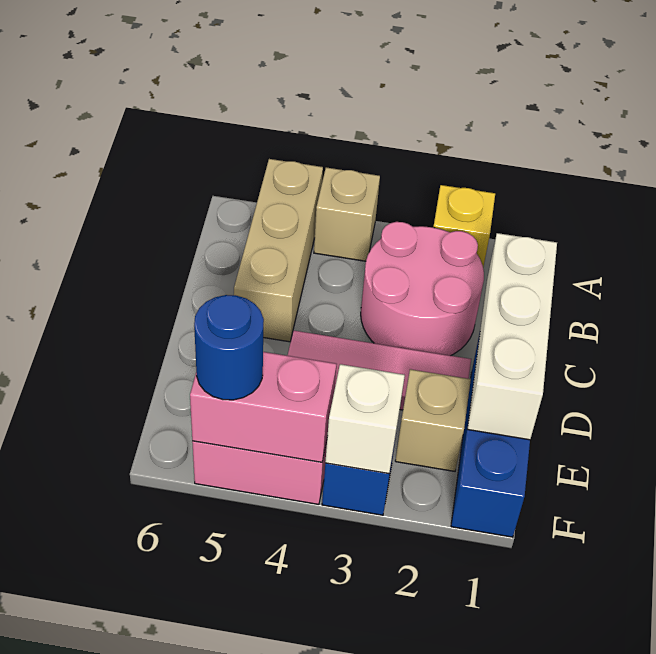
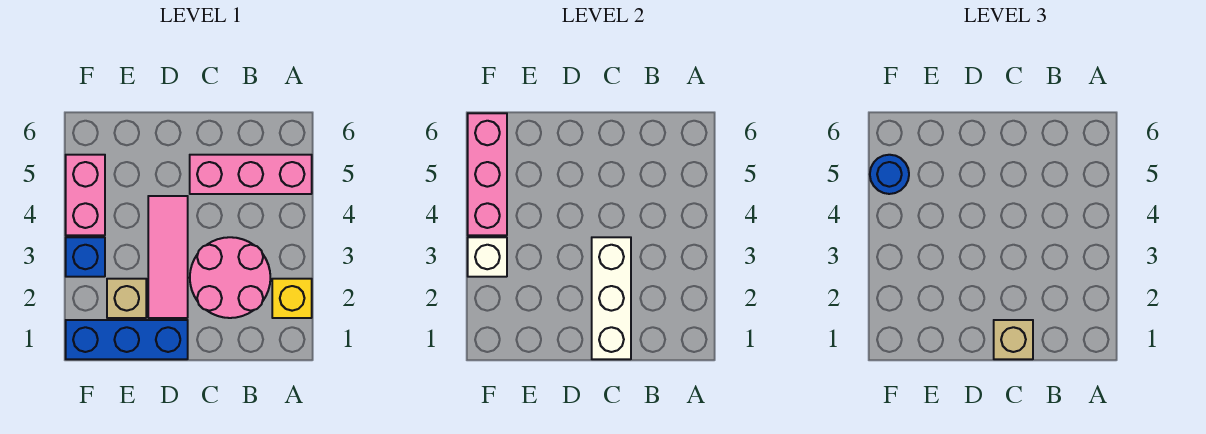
tan 1x1 brick [314,167,380,261] -> tan 1x1 brick moved to [994,320,1033,359]
tan 1x3 brick [234,159,323,342] -> pink 1x3 brick [190,155,312,194]
white 1x3 brick [467,233,557,440] -> white 1x3 brick turned to [592,237,631,359]
pink 1x2 brick [190,352,336,462] -> pink 1x3 brick [468,113,507,235]

